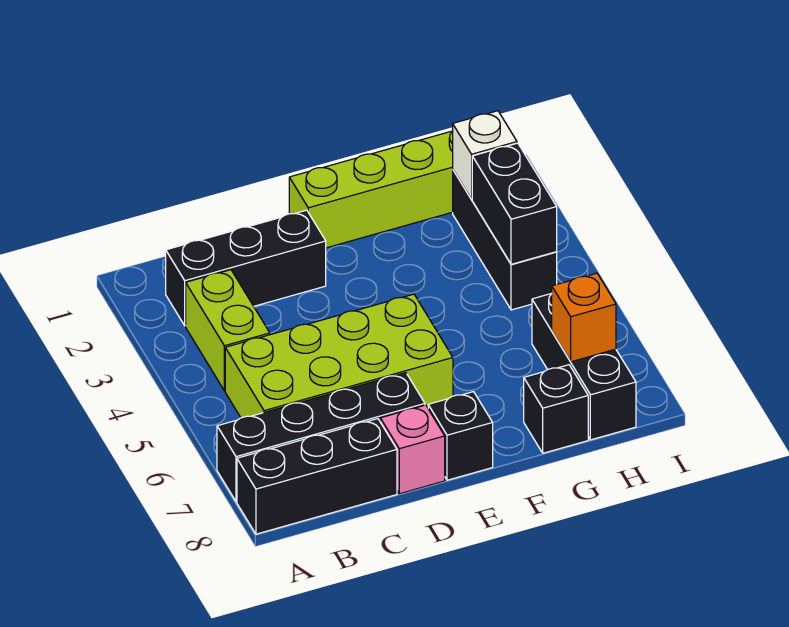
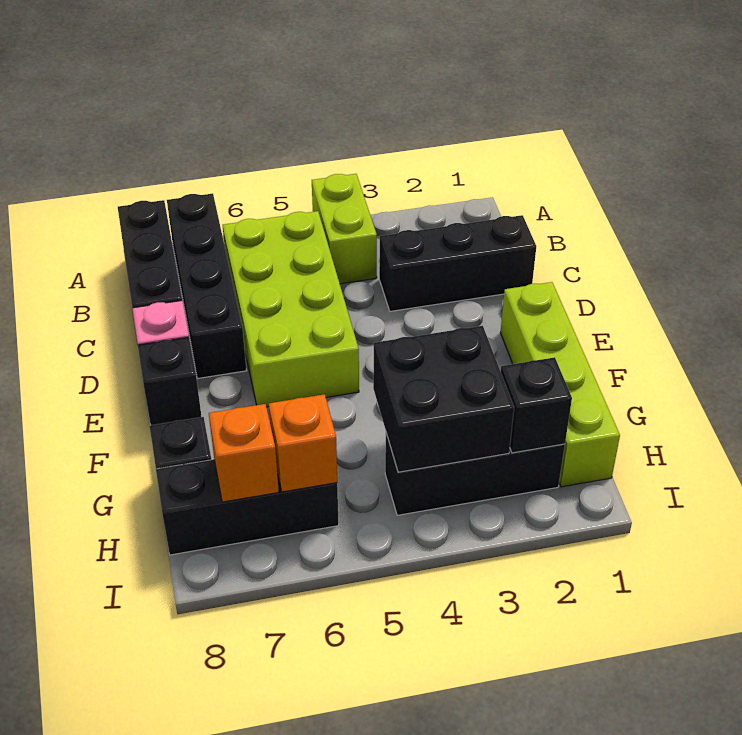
black 1x3 brick [166,210,326,326] -> black 1x3 brick turned to [379,215,536,311]
lime 1x2 brick [186,270,270,391] -> lime 1x2 brick turned to [312,174,377,284]
white 1x1 brick [453,111,517,199] -> black 1x1 brick [501,357,572,453]
black 1x2 brick [472,143,557,264] -> black 2x2 brick [373,326,514,472]
none -> orange 1x1 brick [269,394,337,492]

